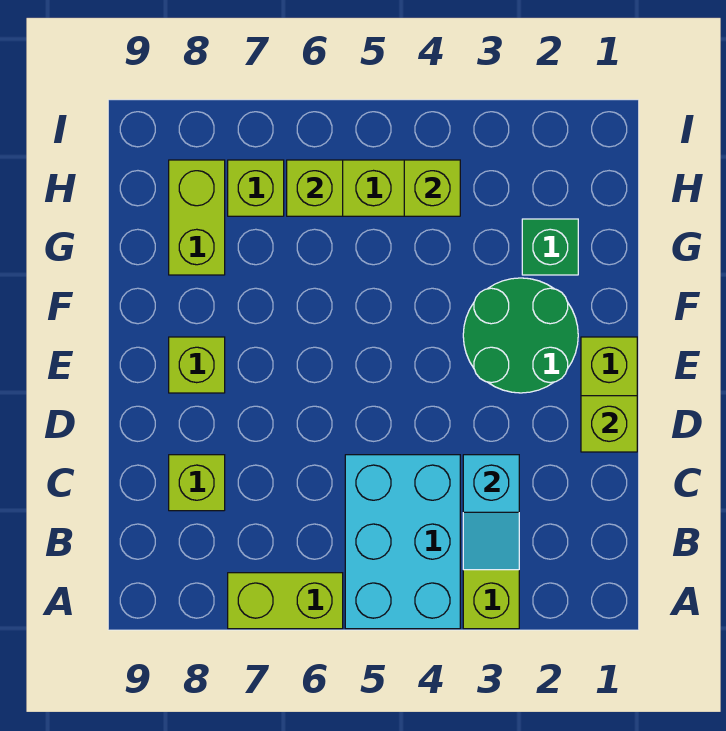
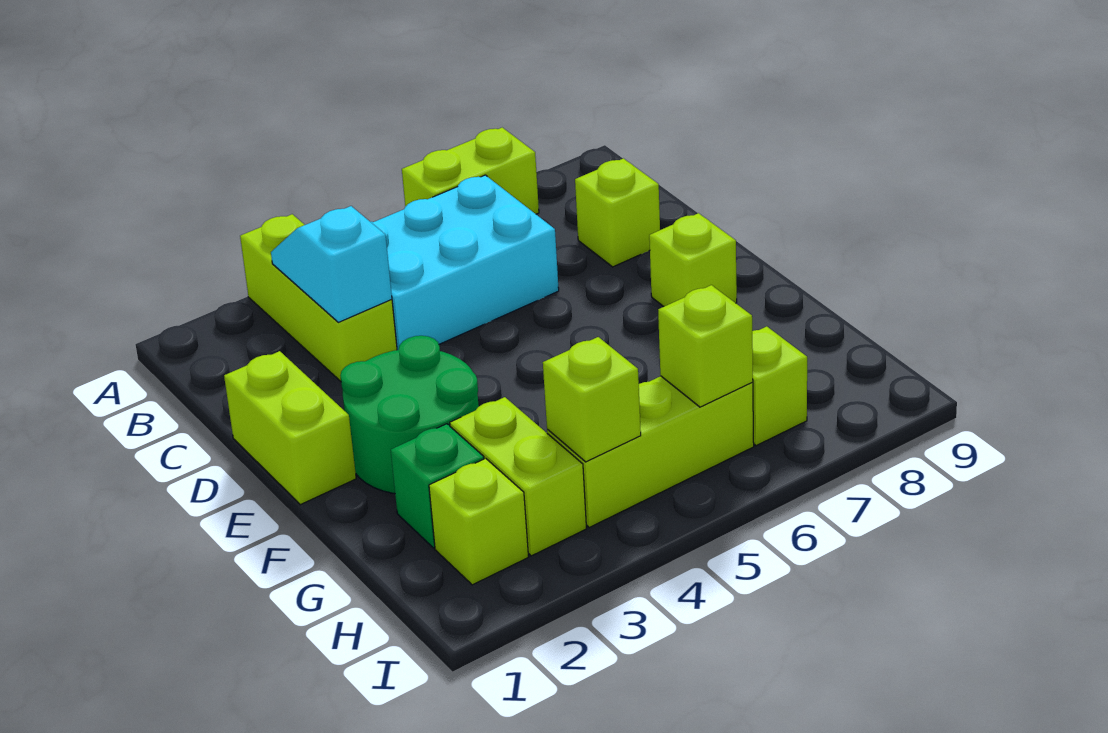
cyan 2x3 brick [345,455,460,629] -> cyan 2x3 brick turned to [371,175,559,350]
lime 1x1 brick [581,396,637,452] -> lime 1x1 brick moved to [429,458,528,585]
lime 1x2 brick [169,160,225,275] -> lime 1x2 brick moved to [450,397,586,556]

